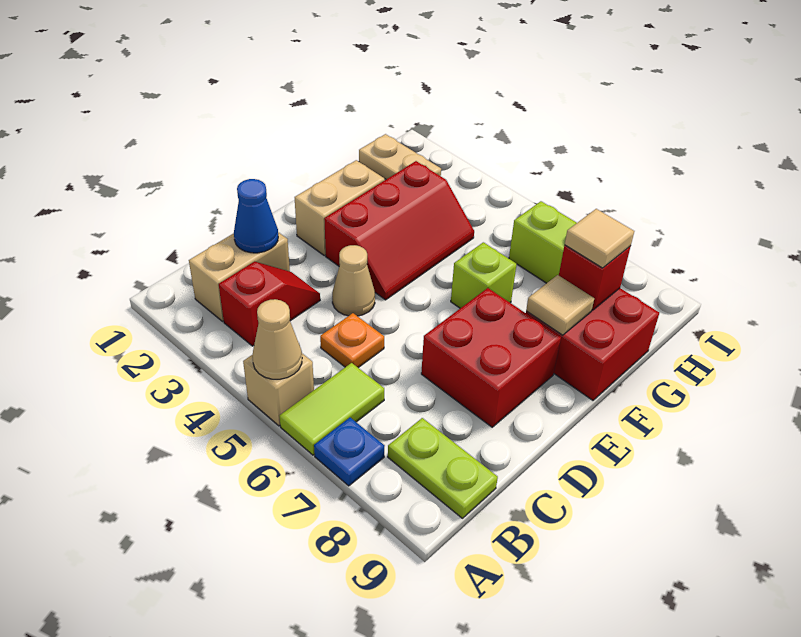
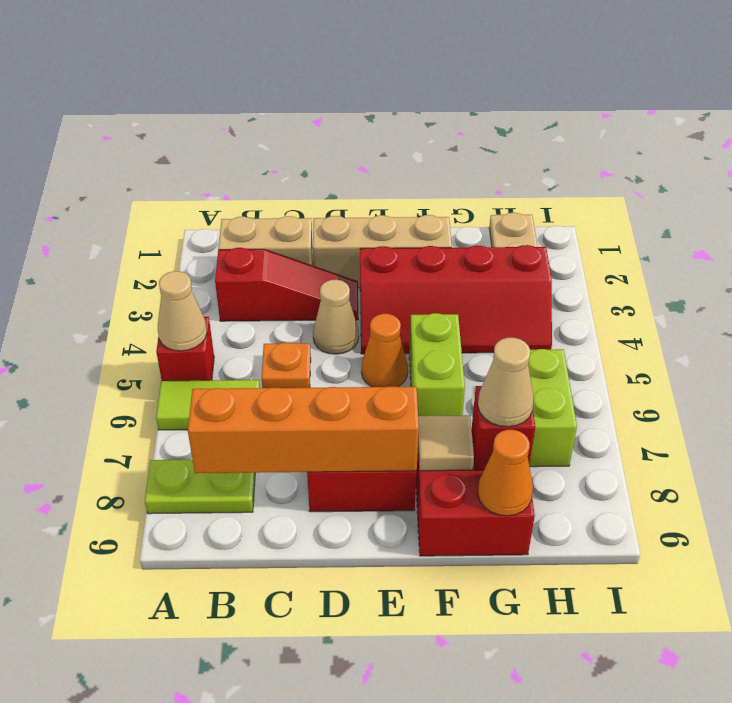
tan 1x1 brick [243,354,314,426] -> red 1x1 brick [156,317,214,381]
blue 1x1 plate [314,418,384,486] -> none
red 1x2 slope [219,261,320,346] -> red 1x3 slope [215,248,358,321]
lime 1x2 plate [388,418,498,518] -> lime 1x2 plate turned to [145,460,255,514]
none -> orange 1x4 brick [188,387,419,473]
blue 1x1 cone [234,179,278,253] -> none
tan 1x2 brick [295,160,385,256] -> tan 1x3 brick [313,215,452,288]
red 2x3 slope [324,161,474,300] -> red 2x4 slope [360,245,552,354]
none -> orange 1x1 cone [361,314,408,387]
lime 1x1 brick [451,242,517,308] -> lime 1x2 brick [409,313,465,416]
tan 1x1 tile [565,209,634,268] -> tan 1x1 cone [478,338,534,427]
none -> orange 1x1 cone [478,430,533,516]

